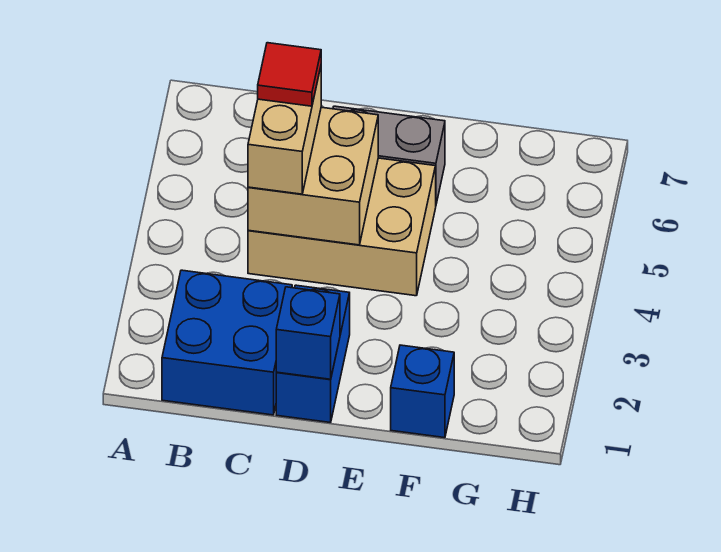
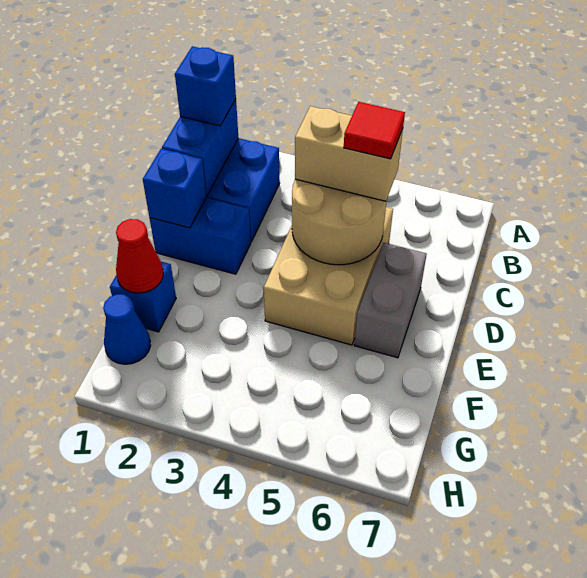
none -> blue 1x2 brick [162,99,238,196]
none -> blue 1x1 brick [175,46,236,126]
tan 2x2 brick [248,107,378,245] -> tan 2x2 round brick [292,179,387,265]
none -> red 1x1 cone [116,219,163,293]
none -> blue 1x1 cone [103,294,151,364]

